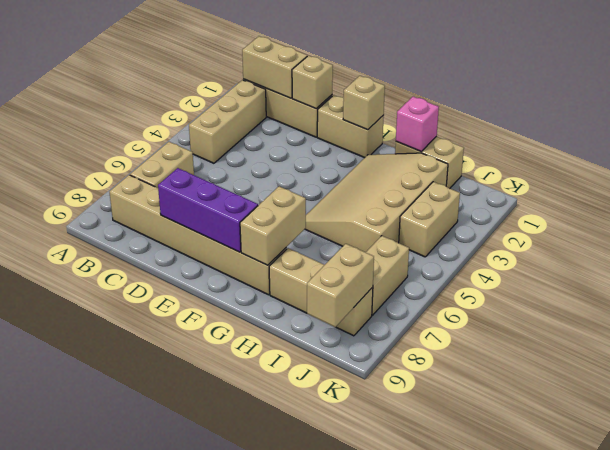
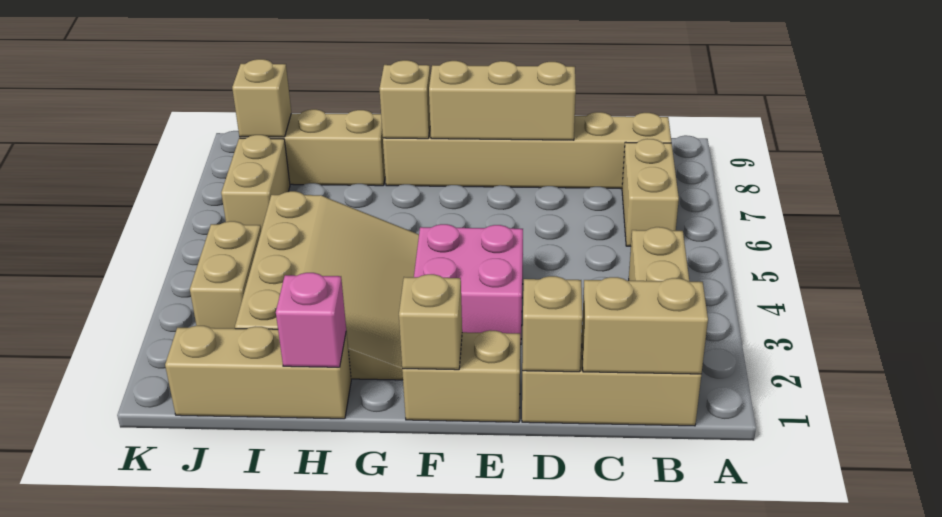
purple 1x3 brick [158,168,258,252] -> tan 1x3 brick [429,61,576,140]
none -> pink 2x2 brick [414,224,523,345]
tan 1x2 brick [240,186,306,265] -> tan 1x1 brick [380,60,430,139]
tan 1x2 brick [395,136,464,188] -> tan 1x3 brick [165,326,351,419]
tan 1x2 brick [307,244,374,327] -> tan 1x1 brick [232,59,291,137]

